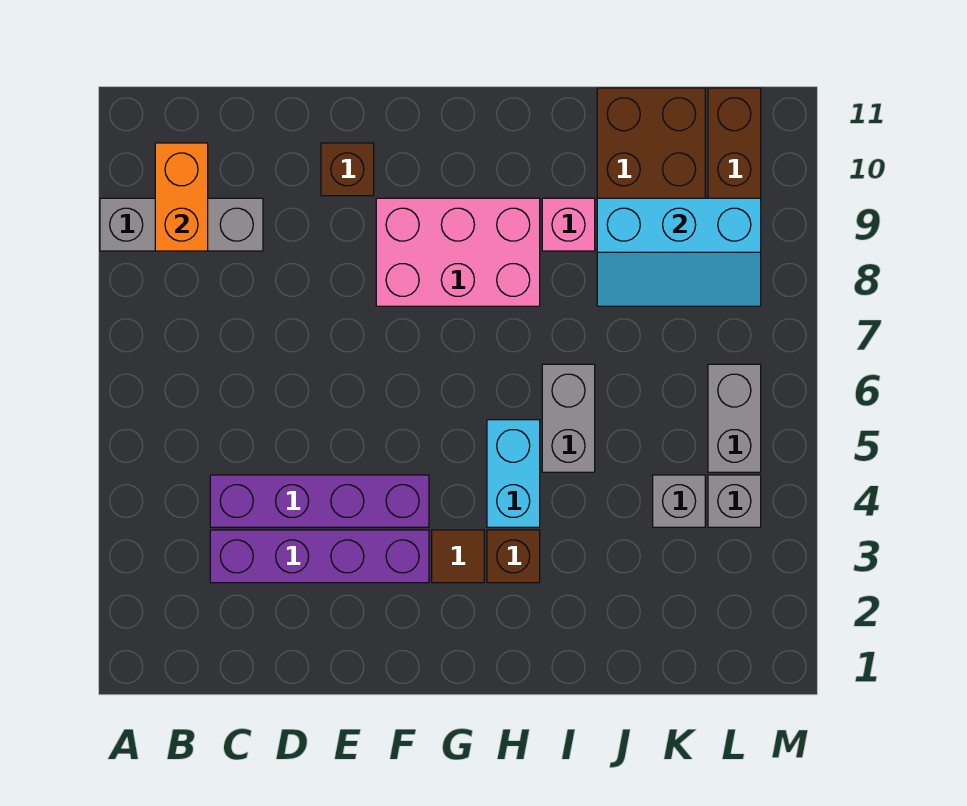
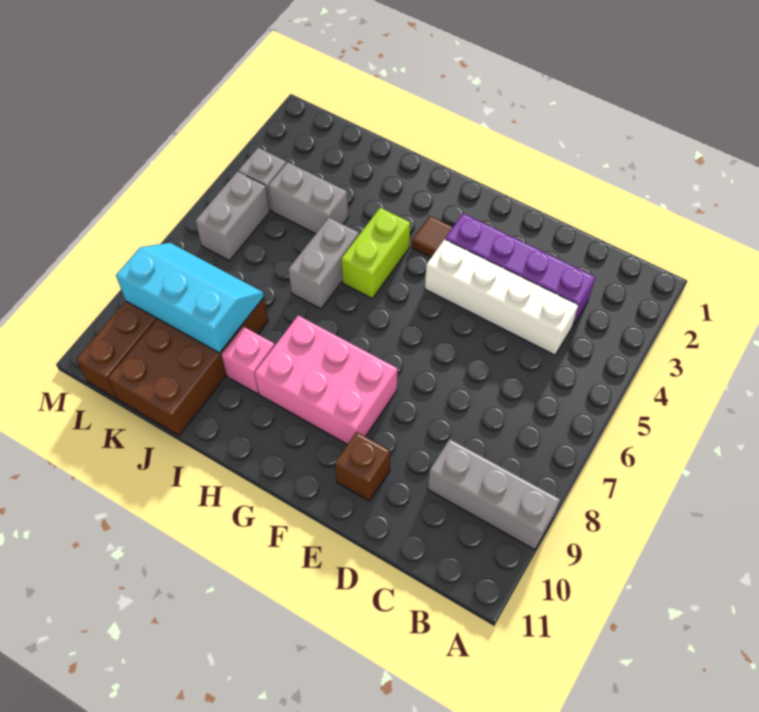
orange 1x2 brick [155,143,208,251] -> none
purple 1x4 brick [210,475,429,527] -> white 1x4 brick [425,239,578,355]
brown 1x1 brick [487,530,540,583] -> none
cyan 1x2 brick [487,420,540,527] -> lime 1x2 brick [341,208,410,298]
grey 1x1 brick [653,475,705,527] -> grey 1x2 brick [268,162,348,234]

